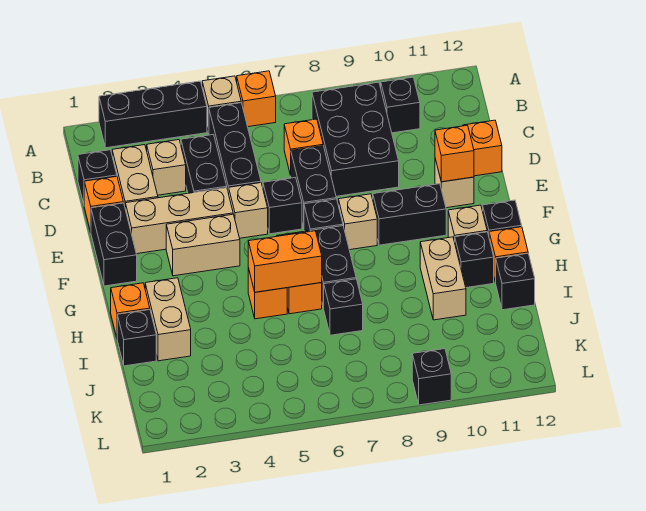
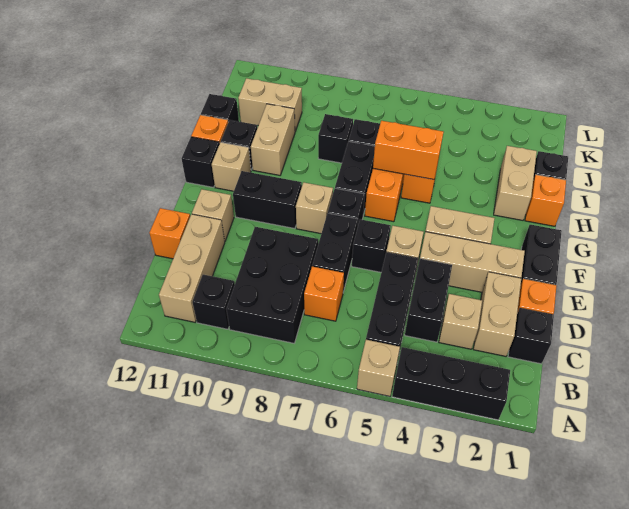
orange 1x1 brick [237,71,276,127] -> none
none -> tan 1x3 brick [159,214,225,322]
orange 1x1 brick [435,125,474,182] -> none
none -> tan 1x2 brick [238,78,302,131]
black 1x1 brick [412,349,451,405] -> black 1x1 brick moved to [318,114,353,163]

